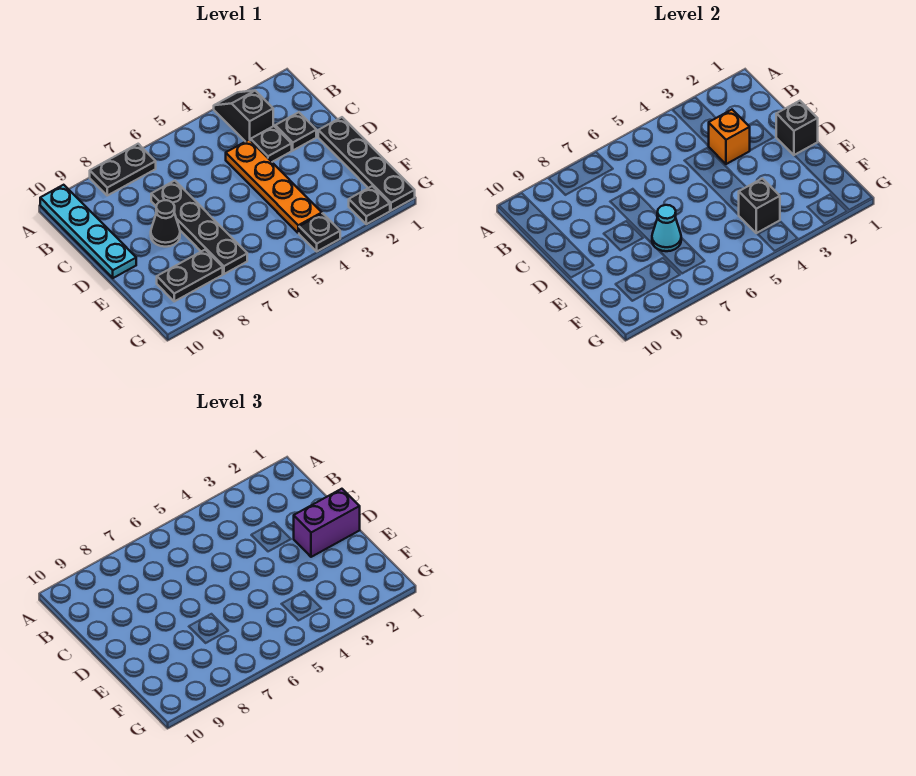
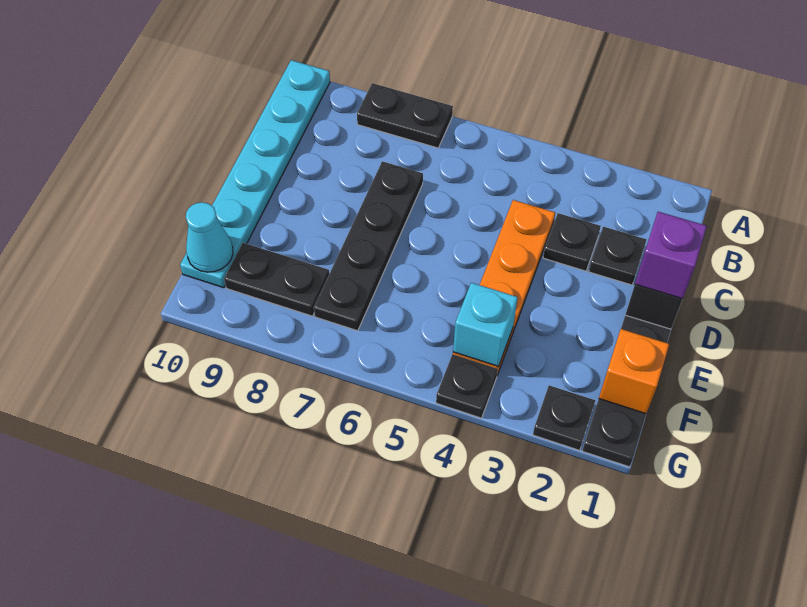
black 1x2 slope [214,91,273,142] -> none
cyan 1x4 plate [40,185,136,278] -> cyan 1x6 plate [180,60,330,288]
orange 1x1 brick [709,110,750,164] -> orange 1x1 brick moved to [599,329,669,414]
purple 1x2 brick [294,489,360,557] -> purple 1x1 brick [635,212,707,299]
black 1x1 cone [151,200,180,247] -> none
cyan 1x1 cone [652,205,681,251] -> cyan 1x1 cone moved to [186,202,233,272]
black 1x1 brick [739,178,780,233] -> cyan 1x1 brick [453,283,518,367]

